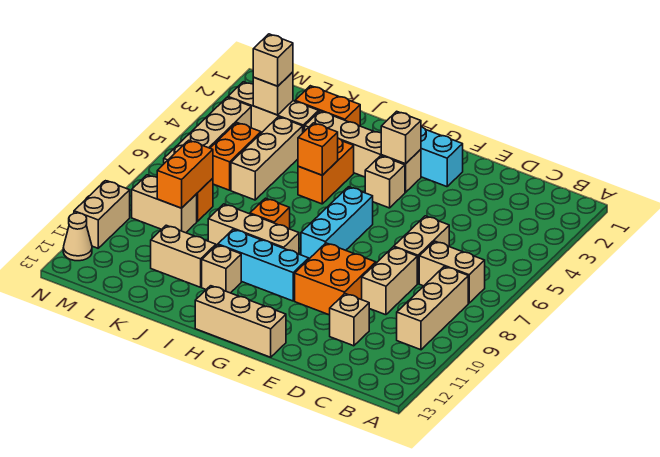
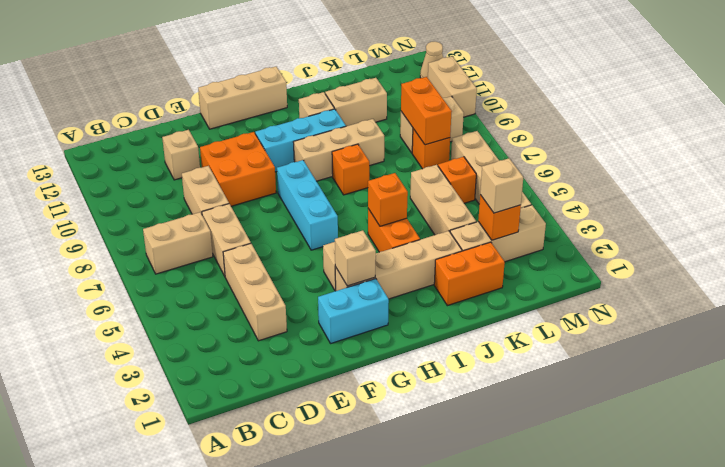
tan 1x3 brick [397,266,468,350] -> tan 1x3 brick moved to [223,244,287,341]
tan 1x1 brick [253,72,293,115] -> orange 1x1 brick [478,195,521,240]
orange 1x2 brick [210,123,261,190] -> orange 1x1 brick [438,157,476,203]

